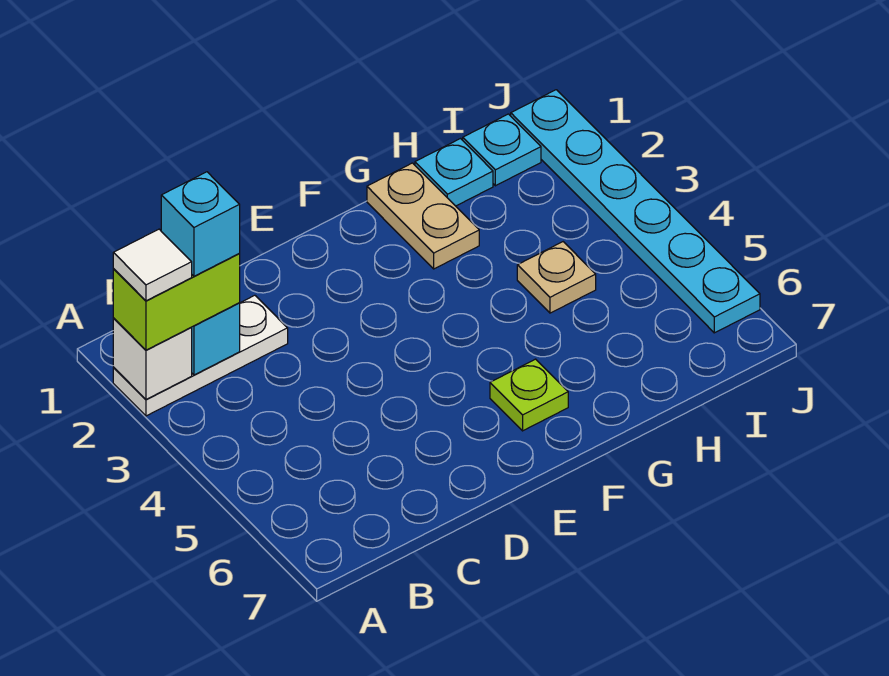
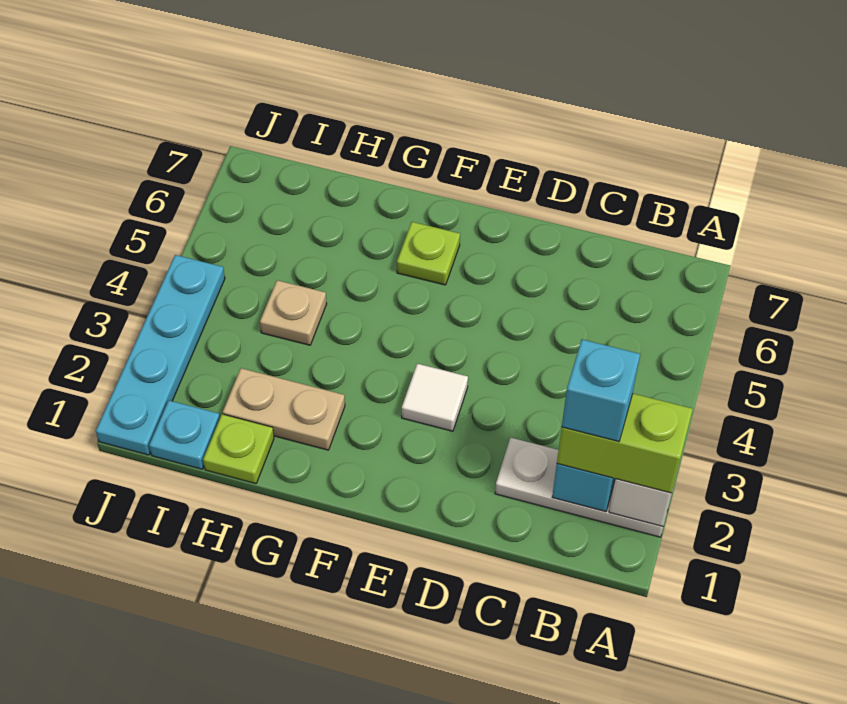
white 1x1 tile [113,229,192,301] -> white 1x1 tile moved to [402,364,468,431]
tan 1x2 plate [367,163,479,269] -> tan 1x2 plate turned to [223,368,345,450]
cyan 1x1 plate [415,139,493,206] -> lime 1x1 plate [203,414,274,484]
cyan 1x6 plate [511,90,760,333] -> cyan 1x4 plate [96,255,225,455]

